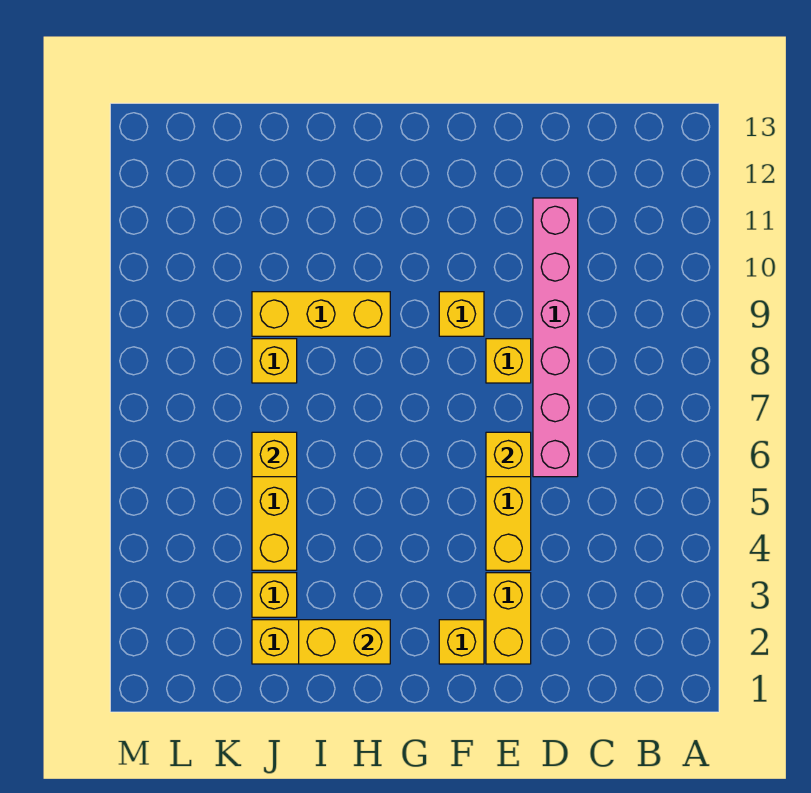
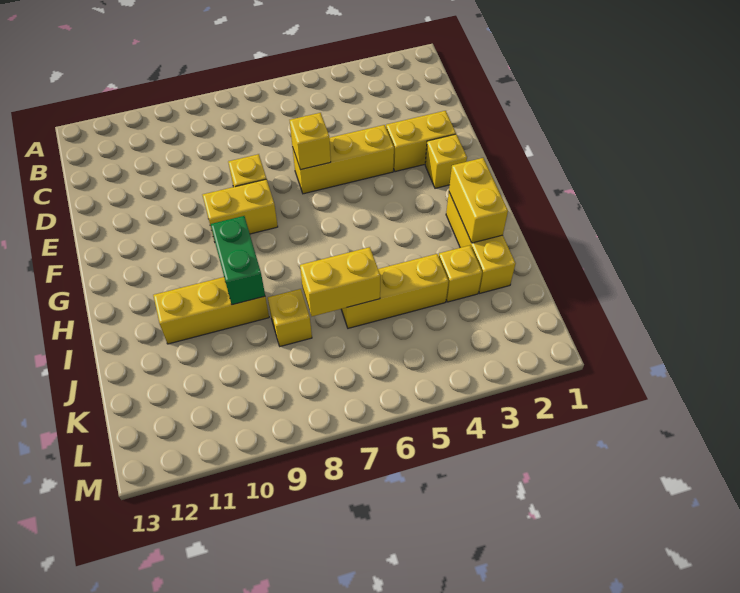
pink 1x6 brick [533,198,578,477] -> none
yellow 1x1 brick [439,292,484,336] -> yellow 1x2 brick [203,179,278,241]
yellow 1x3 brick [252,292,390,336] -> yellow 1x3 brick turned to [153,277,269,344]
none -> green 1x2 brick [211,216,265,305]
yellow 1x1 brick [252,432,297,477] -> yellow 1x2 brick [300,247,380,316]

